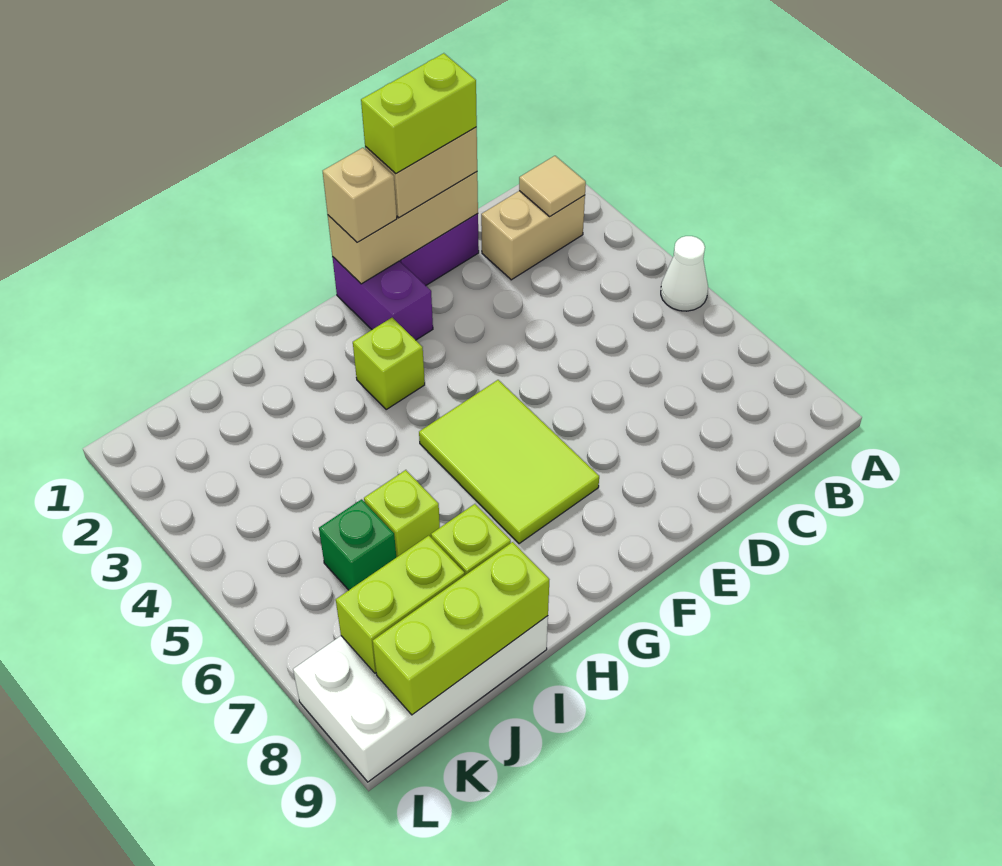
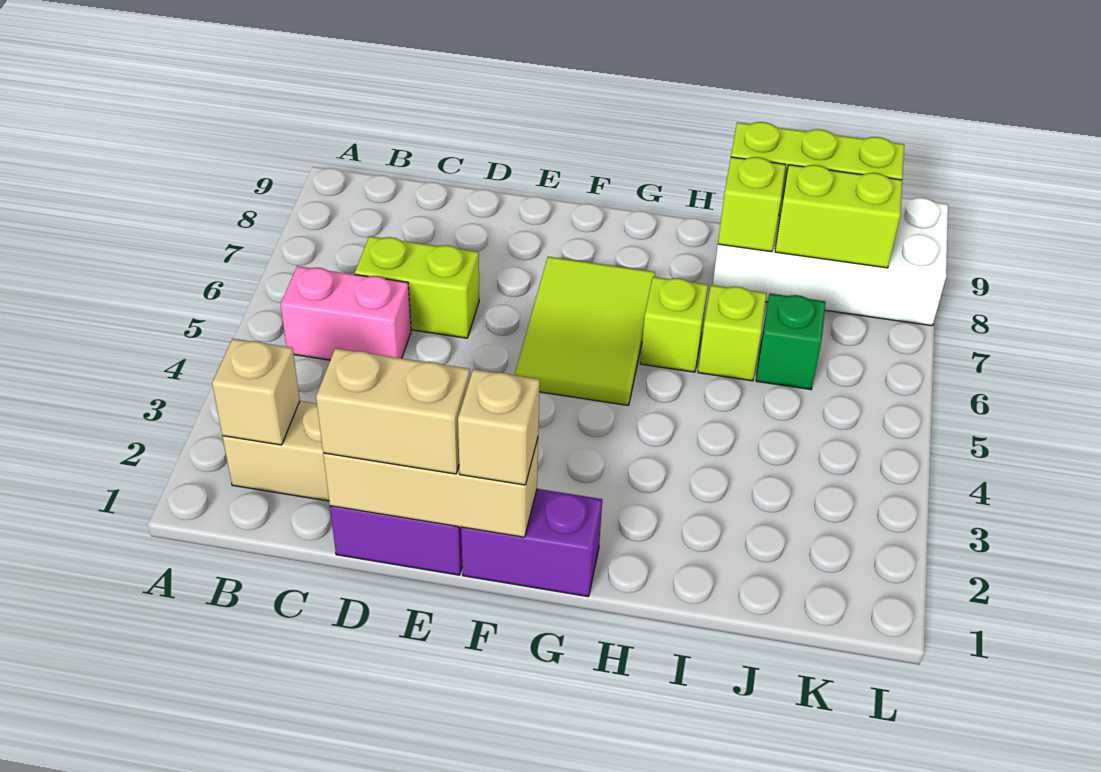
white 1x1 cone [661,236,708,311] -> none
tan 1x1 tile [519,156,586,216] -> tan 1x1 brick [212,339,300,445]
none -> pink 1x2 brick [281,266,411,360]
lime 1x2 brick [361,53,477,174] -> lime 1x2 brick moved to [355,236,479,338]
purple 1x2 brick [332,257,433,340] -> purple 1x2 brick turned to [461,489,602,597]
lime 1x1 brick [353,318,425,409] -> lime 1x1 brick moved to [640,277,708,372]

